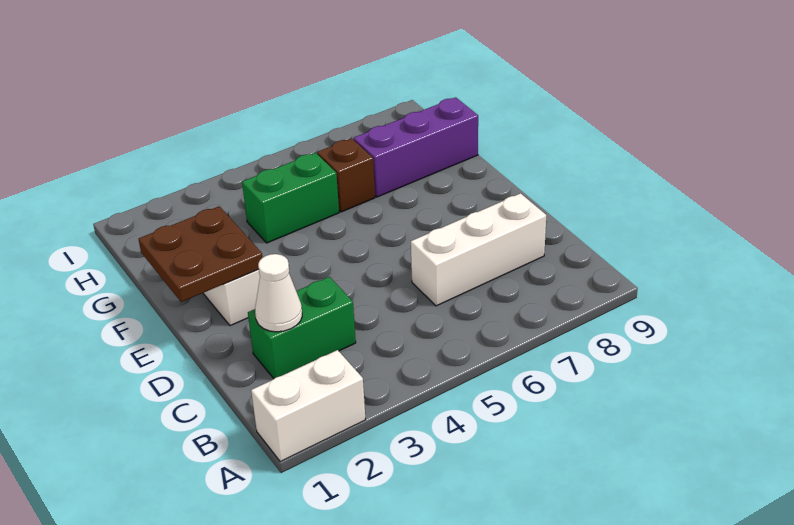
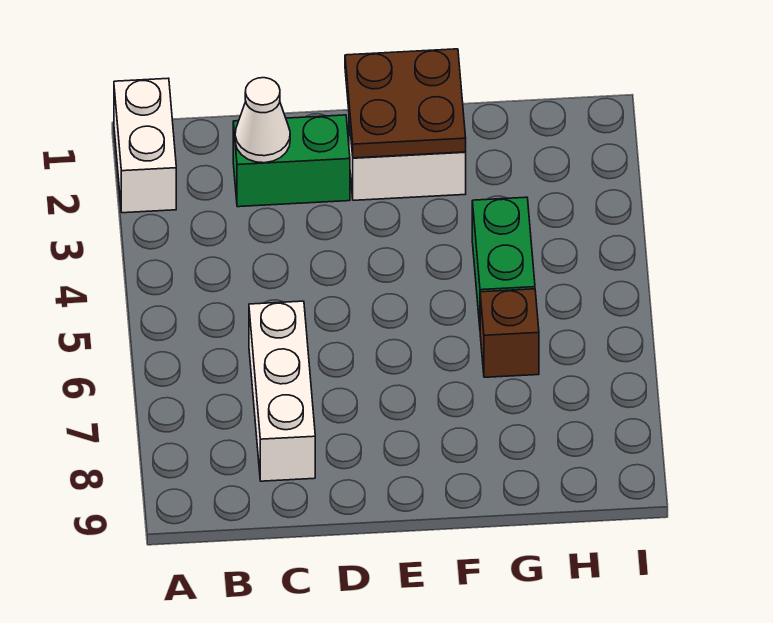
green 1x2 brick [248,277,356,379] -> green 1x2 brick turned to [233,115,350,207]
purple 1x3 brick [354,97,478,197] -> none

